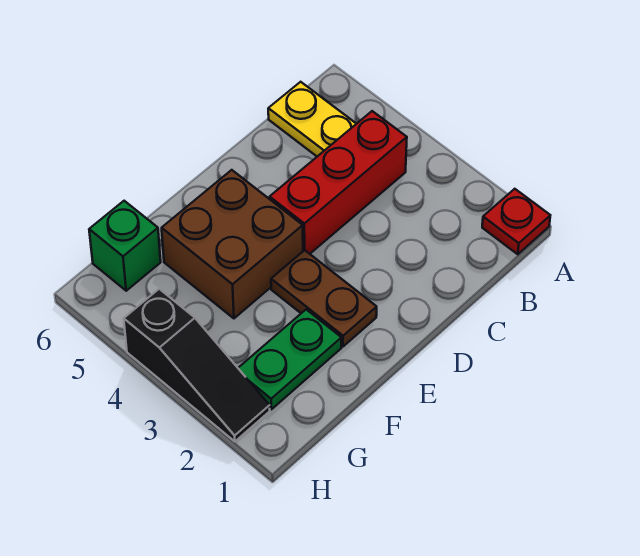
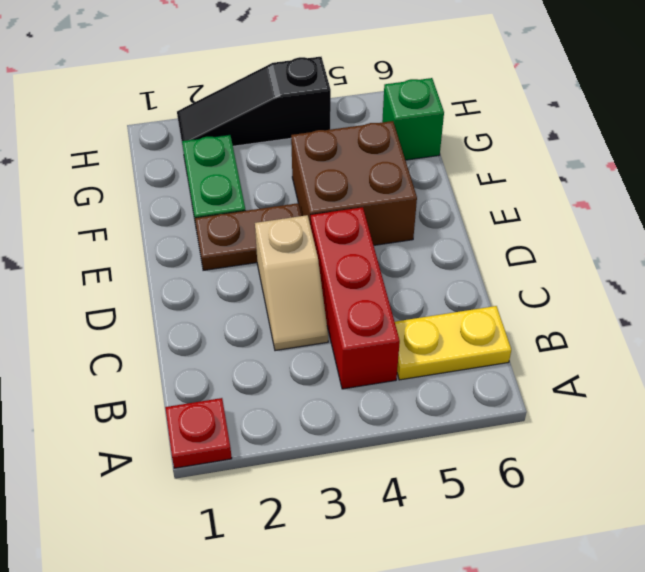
none -> tan 1x2 slope [255,215,328,351]

